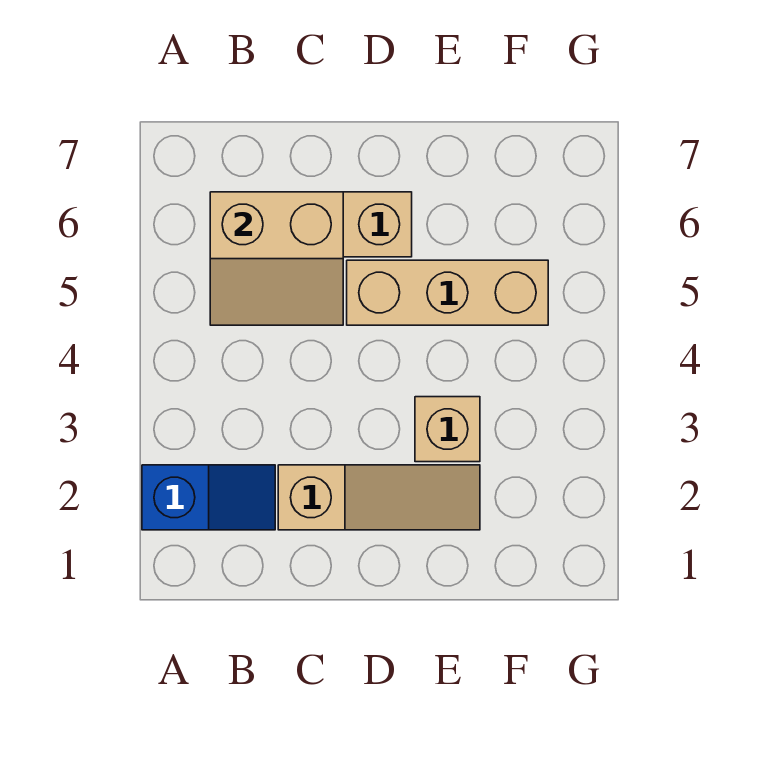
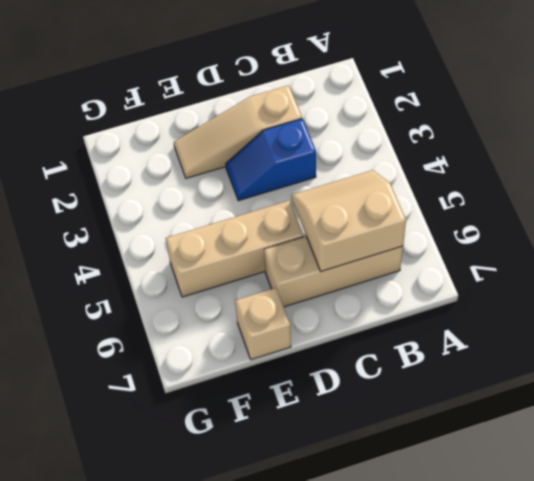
blue 1x2 slope [142,465,275,530] -> blue 1x2 slope moved to [226,119,316,201]
tan 1x1 brick [415,397,480,462] -> tan 1x1 brick moved to [235,288,291,360]

